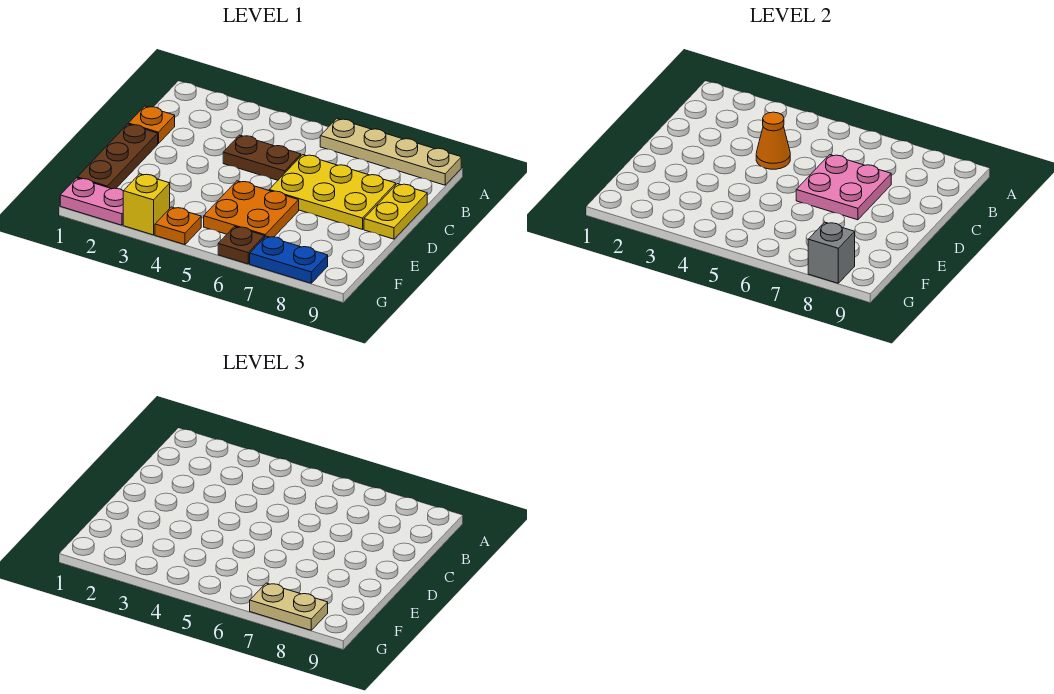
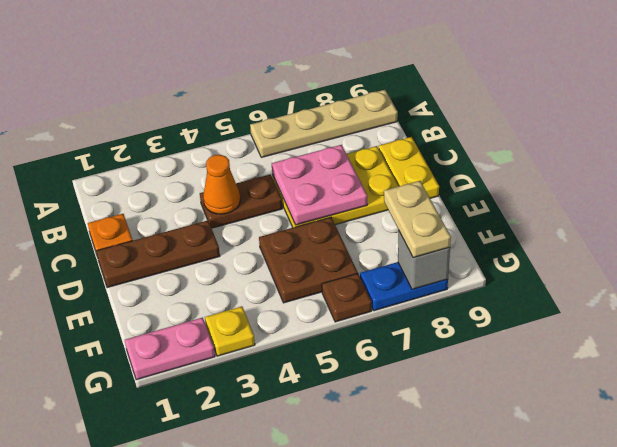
brown 1x3 plate [77,124,158,189] -> brown 1x3 plate turned to [96,221,220,288]
orange 2x2 plate [204,181,299,238] -> brown 2x2 plate [259,217,358,303]
yellow 1x1 brick [123,174,170,235] -> yellow 1x1 plate [205,306,255,356]
orange 1x1 plate [155,207,201,245] -> none
tan 1x2 plate [250,583,328,630] -> tan 1x2 plate turned to [384,181,451,258]

